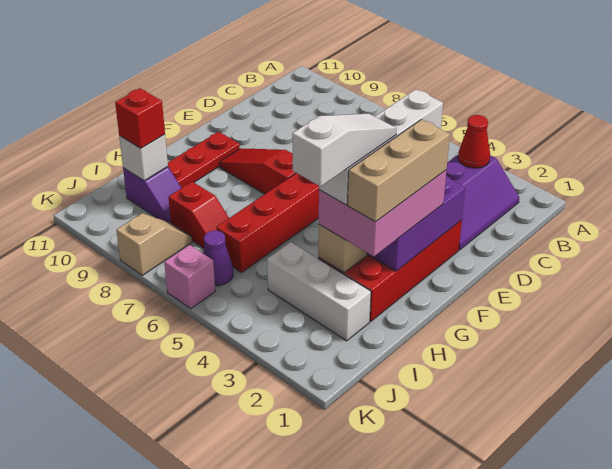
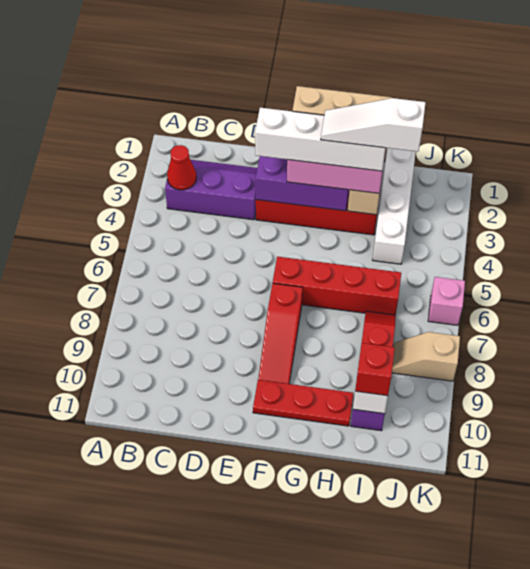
white 1x3 brick [267,242,371,341] -> white 1x4 brick [373,148,416,264]
purple 1x1 cone [203,231,233,286] -> none

